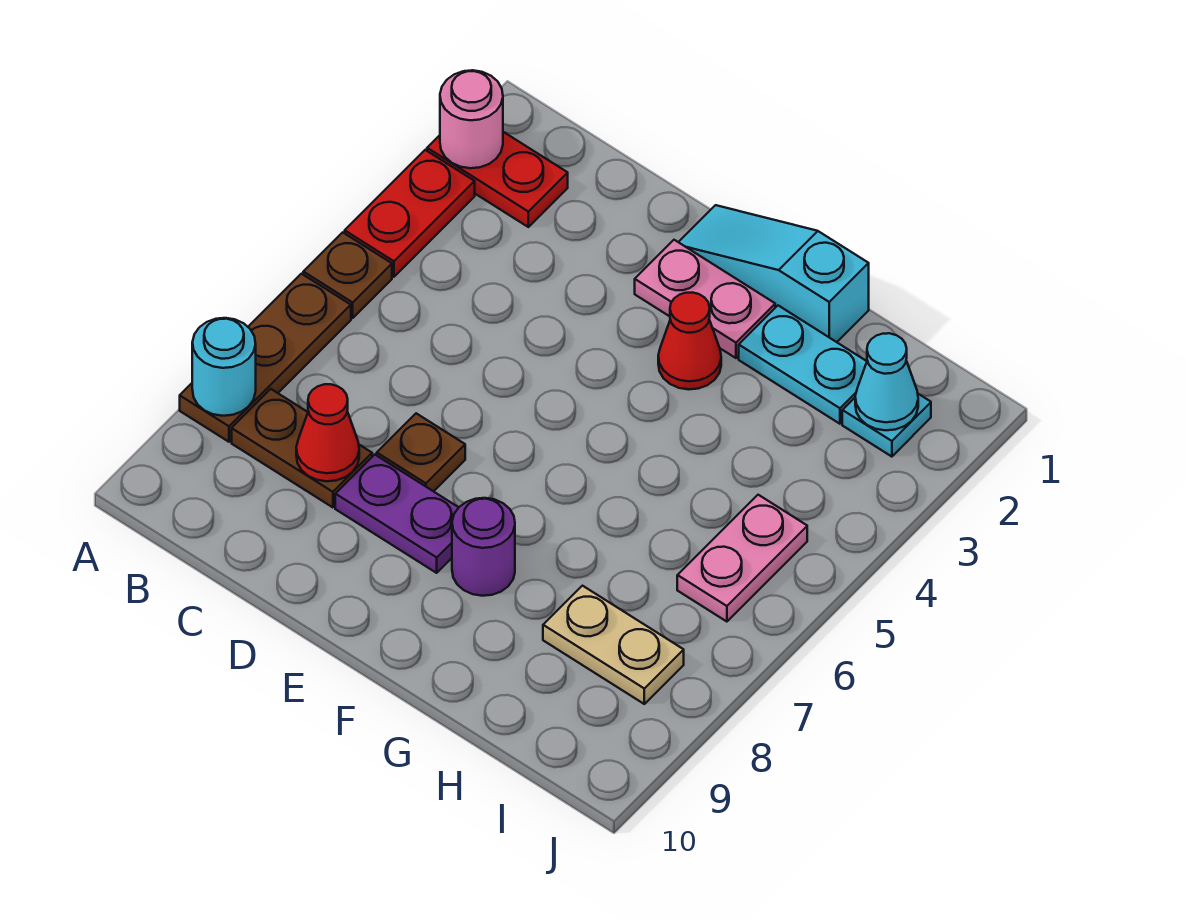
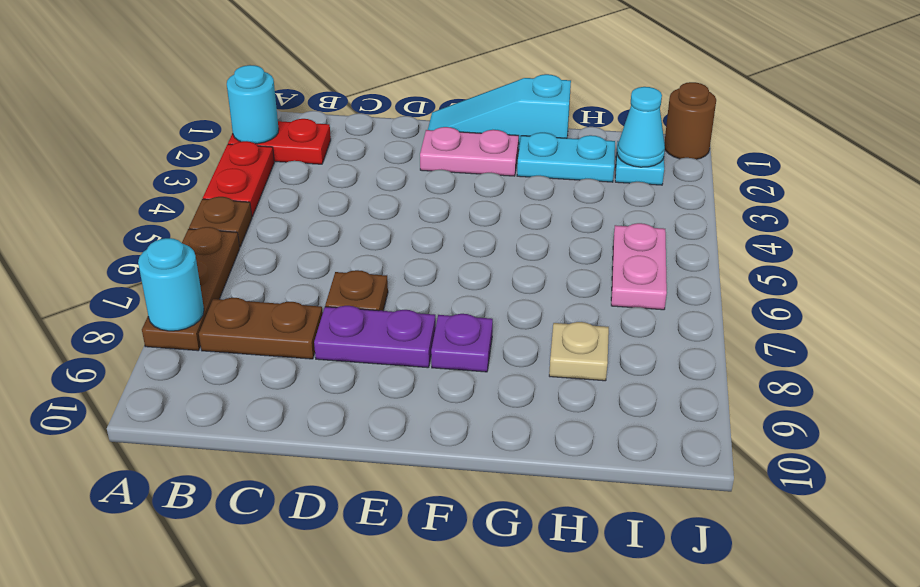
pink 1x1 round brick [440,70,503,168] -> cyan 1x1 round brick [227,65,279,144]
red 1x1 cone [296,384,359,481] -> none
red 1x1 cone [658,292,721,389] -> none
purple 1x1 round brick [452,498,515,596] -> purple 1x1 plate [431,314,493,372]
tan 1x2 plate [543,586,684,704] -> tan 1x1 plate [549,322,609,381]
none -> brown 1x1 round brick [664,82,716,159]

